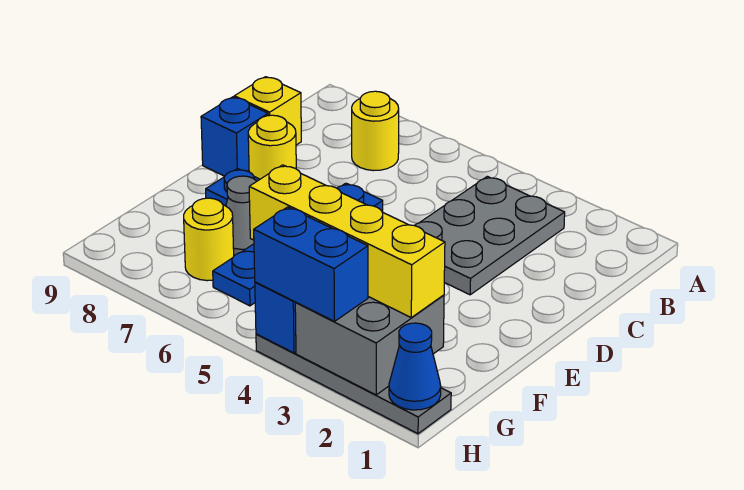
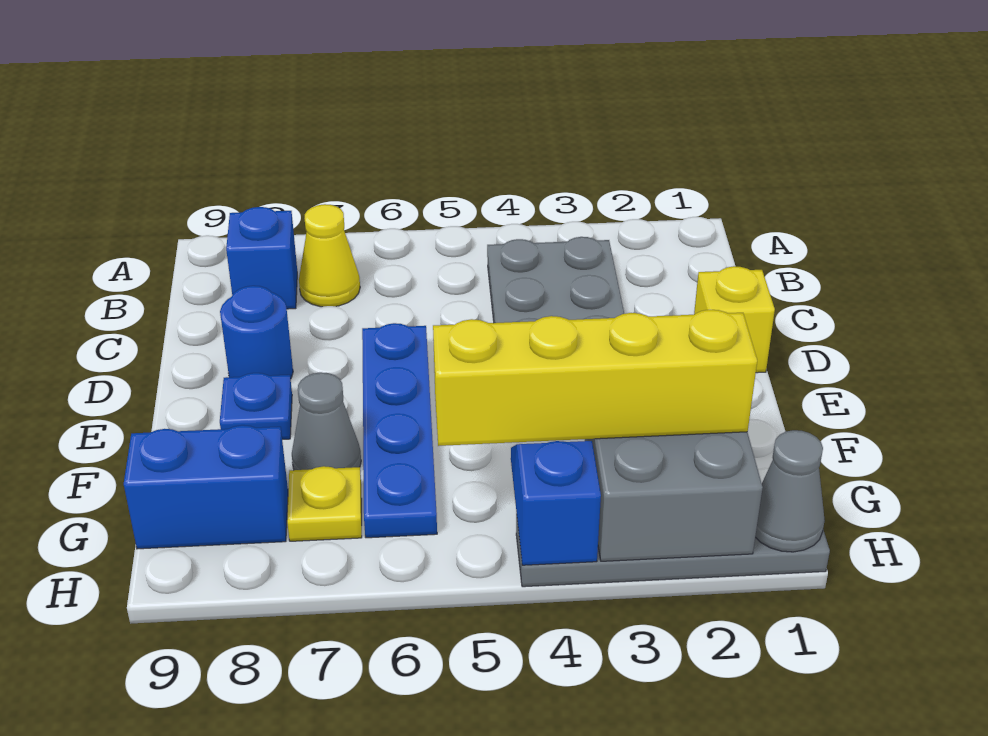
yellow 1x1 round brick [352,91,399,171] -> yellow 1x1 cone [299,204,360,307]
yellow 1x1 brick [234,77,301,145] -> yellow 1x1 brick moved to [694,266,775,373]
yellow 1x1 round brick [248,115,296,179] -> blue 1x1 round brick [220,286,293,379]
blue 1x1 brick [201,97,268,176] -> blue 1x1 brick moved to [226,207,297,309]
yellow 1x1 round brick [184,198,234,281] -> yellow 1x1 plate [287,466,362,541]
blue 1x1 cone [389,323,441,410] -> grey 1x1 cone [755,430,825,552]
blue 1x2 brick [254,207,368,321] -> blue 1x2 brick moved to [124,425,288,549]

